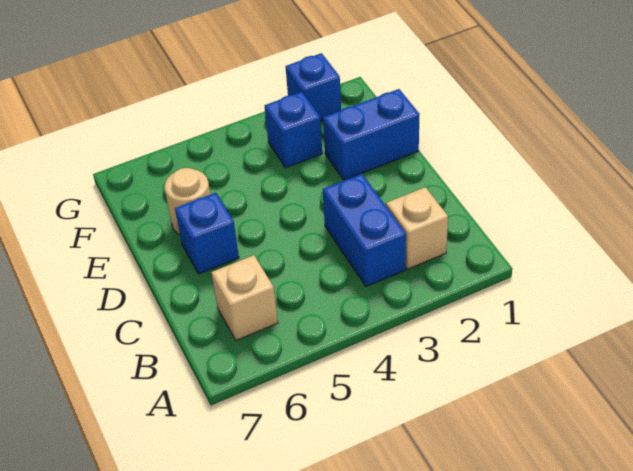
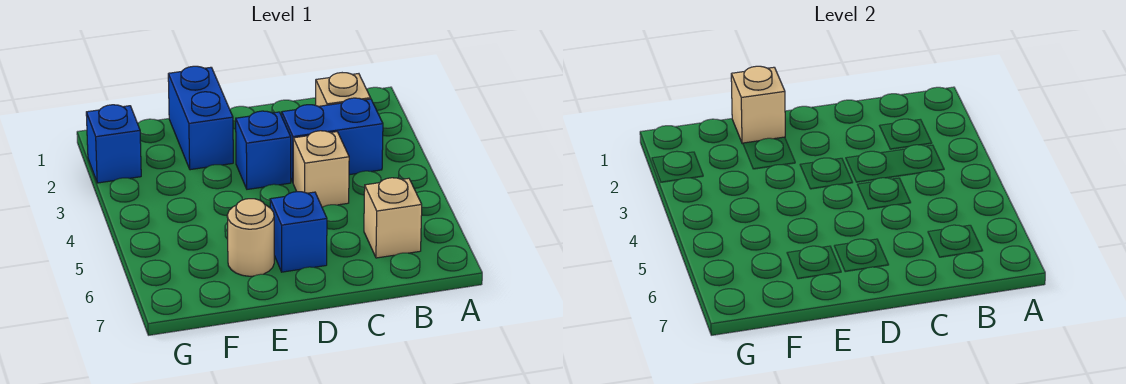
none -> tan 1x1 brick [293,131,349,207]
none -> tan 1x1 brick [731,66,785,144]
blue 1x1 brick [265,92,322,168] -> blue 1x1 brick moved to [236,111,291,189]

